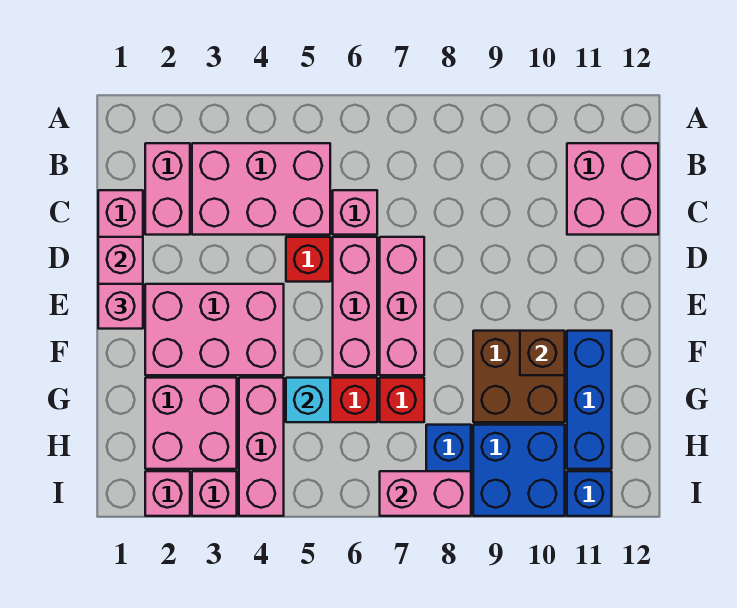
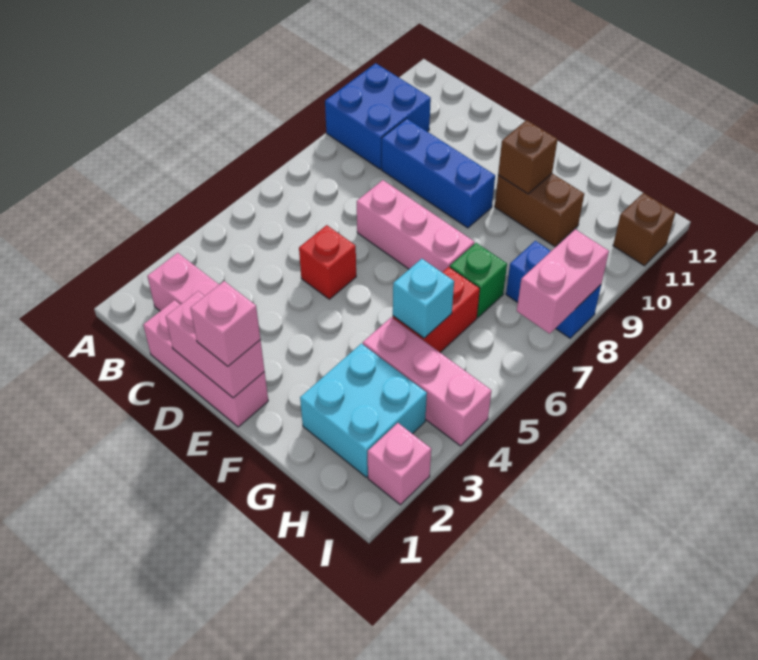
pink 2x3 brick [192,143,330,235] -> none
pink 2x2 brick [567,143,658,235] -> none
pink 1x1 brick [333,190,377,235] -> none
pink 1x3 brick [333,237,377,375] -> none
pink 2x3 brick [145,284,284,375] -> none
brown 2x2 brick [473,331,565,422] -> brown 1x2 brick [495,174,584,246]
blue 1x3 brick [567,331,612,469] -> blue 1x3 brick moved to [382,119,495,228]
pink 2x2 brick [145,378,237,469] -> cyan 2x2 brick [300,344,427,477]
red 1x1 brick [380,378,424,422] -> green 1x1 brick [450,243,507,318]
blue 2x2 brick [473,425,565,516] -> blue 2x2 brick moved to [325,63,431,169]
pink 1x1 brick [192,471,237,516] -> none
blue 1x1 brick [567,471,612,516] -> brown 1x1 brick [613,193,676,266]

